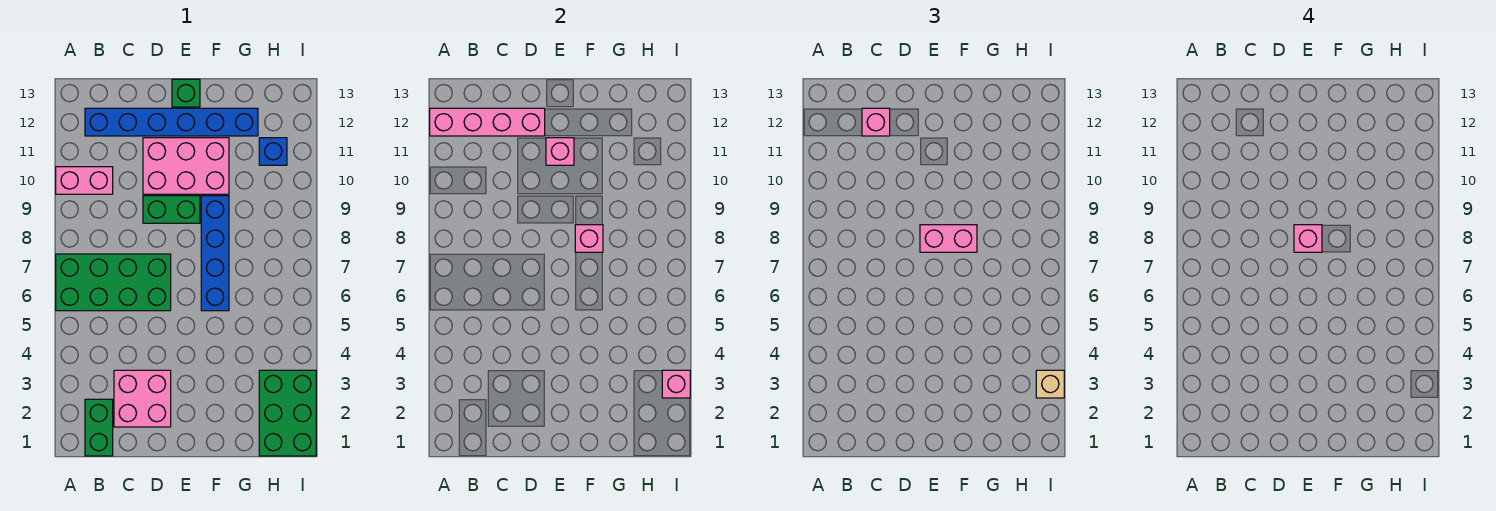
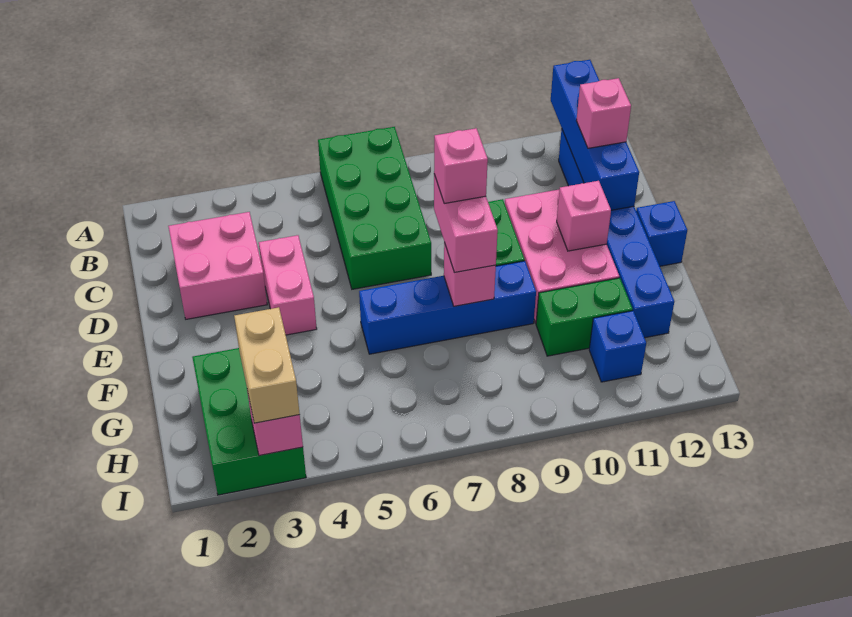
pink 1x2 brick [56,167,113,194] -> pink 1x2 brick moved to [259,235,317,335]
pink 1x4 brick [430,108,545,136] -> blue 1x4 brick [551,60,639,210]
green 1x2 brick [85,399,113,456] -> green 1x2 brick moved to [536,278,633,356]
green 1x1 brick [172,79,200,107] -> blue 1x1 brick [636,201,687,266]
green 2x3 brick [259,370,316,456] -> green 2x3 brick turned to [192,348,306,495]
tan 1x1 brick [1036,370,1064,398] -> tan 1x2 brick [234,307,300,423]

